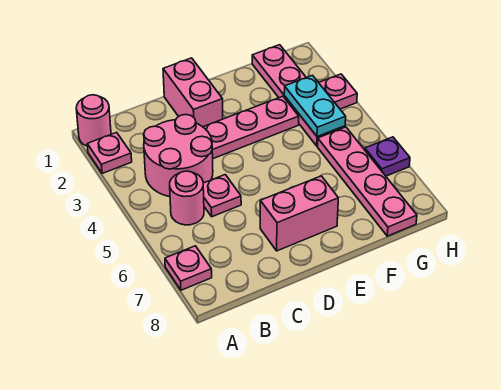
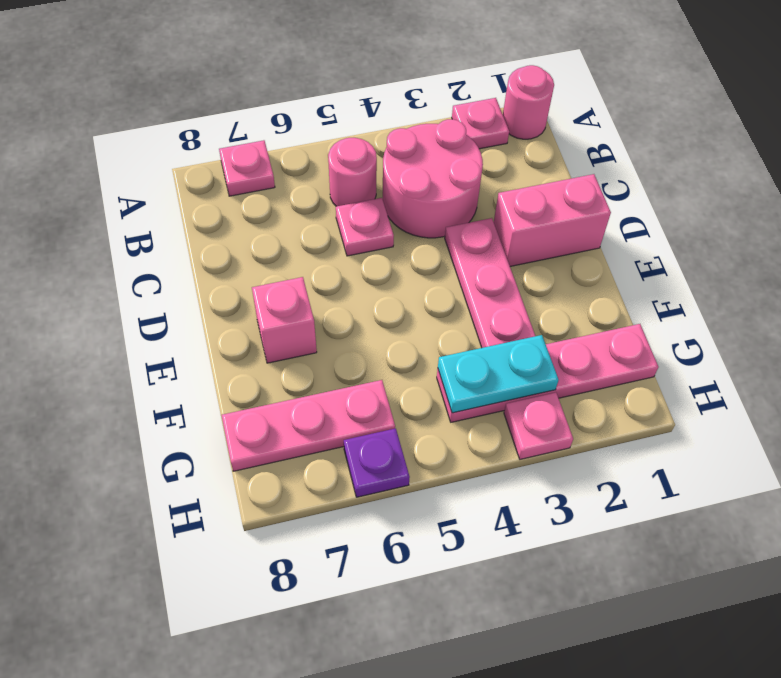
pink 1x2 brick [260,176,338,251] -> pink 1x1 brick [252,277,317,363]
pink 1x4 plate [318,127,417,236] -> pink 1x3 plate [222,380,395,471]

